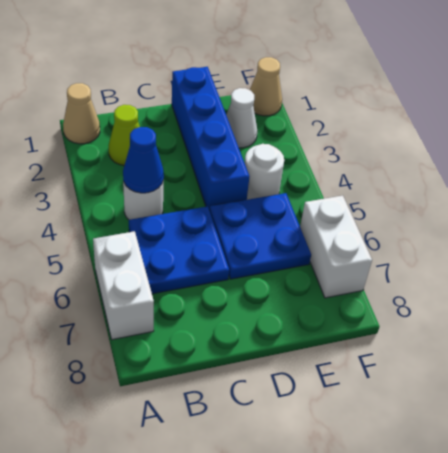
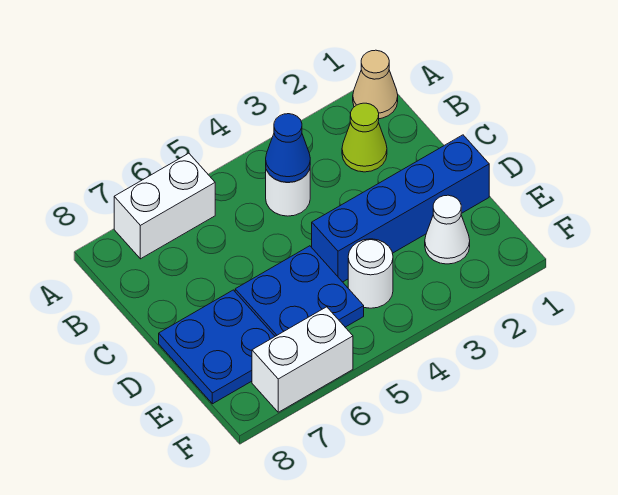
blue 2x2 plate [129,206,229,294] -> blue 2x2 plate moved to [159,290,275,404]
tan 1x1 cone [250,57,282,116] -> none

